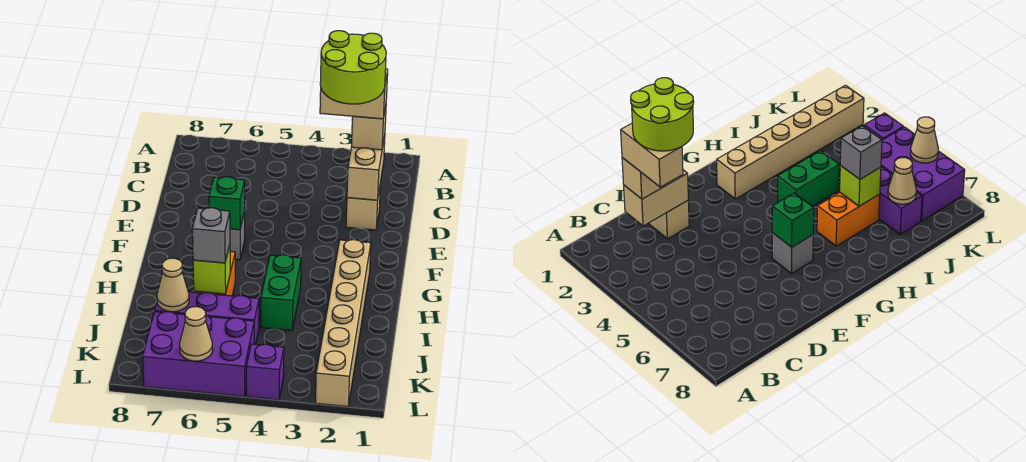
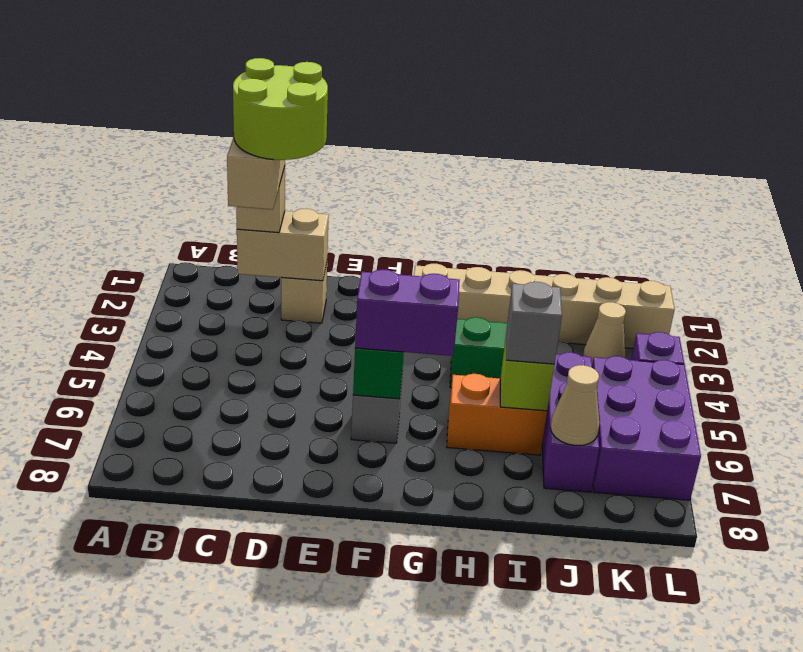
none -> purple 1x2 brick [355,269,460,356]
tan 1x1 cone [180,307,213,361] -> tan 1x1 cone moved to [583,302,626,363]

